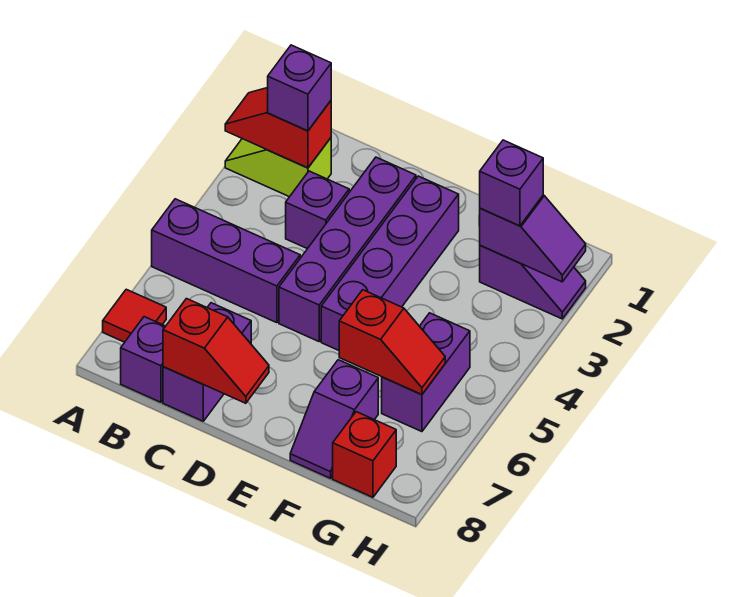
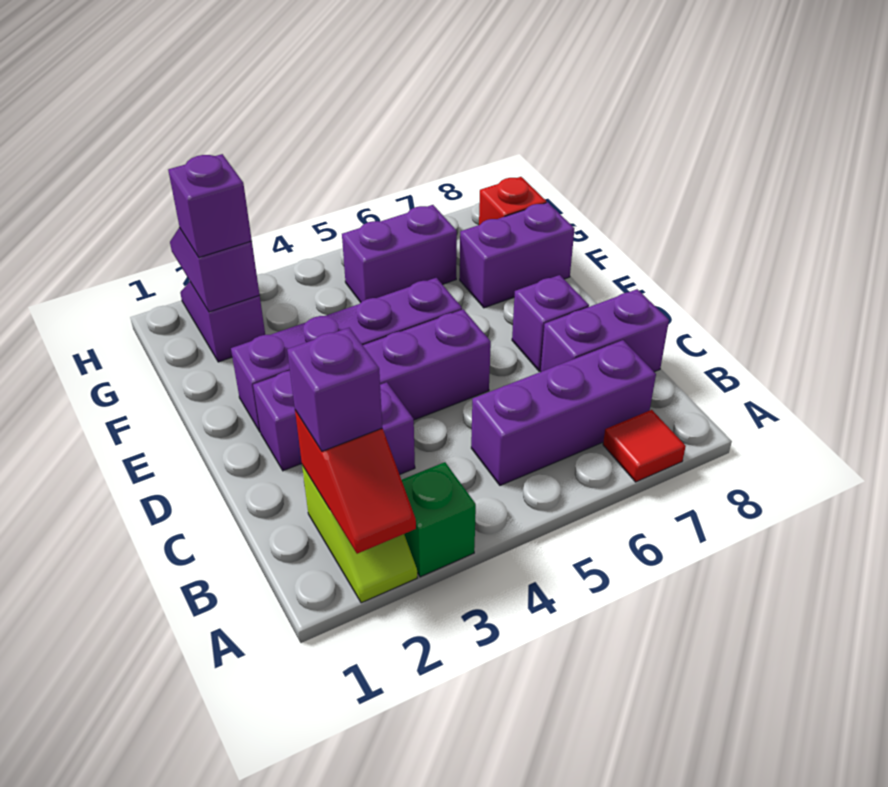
none -> green 1x1 brick [402,462,476,577]
purple 1x3 brick [152,199,300,323] -> purple 1x3 brick turned to [471,340,656,485]
purple 1x1 brick [121,317,165,402] -> purple 1x1 brick moved to [512,275,589,371]
red 1x2 slope [163,299,269,403] -> none
red 1x2 slope [339,290,445,394] -> none
purple 1x2 slope [290,360,378,478] -> purple 1x2 brick [460,202,575,308]

